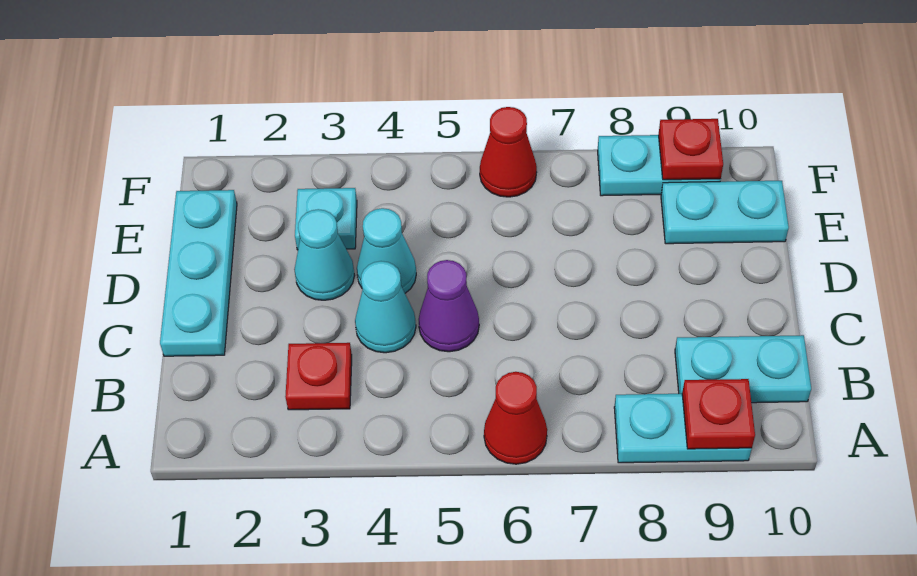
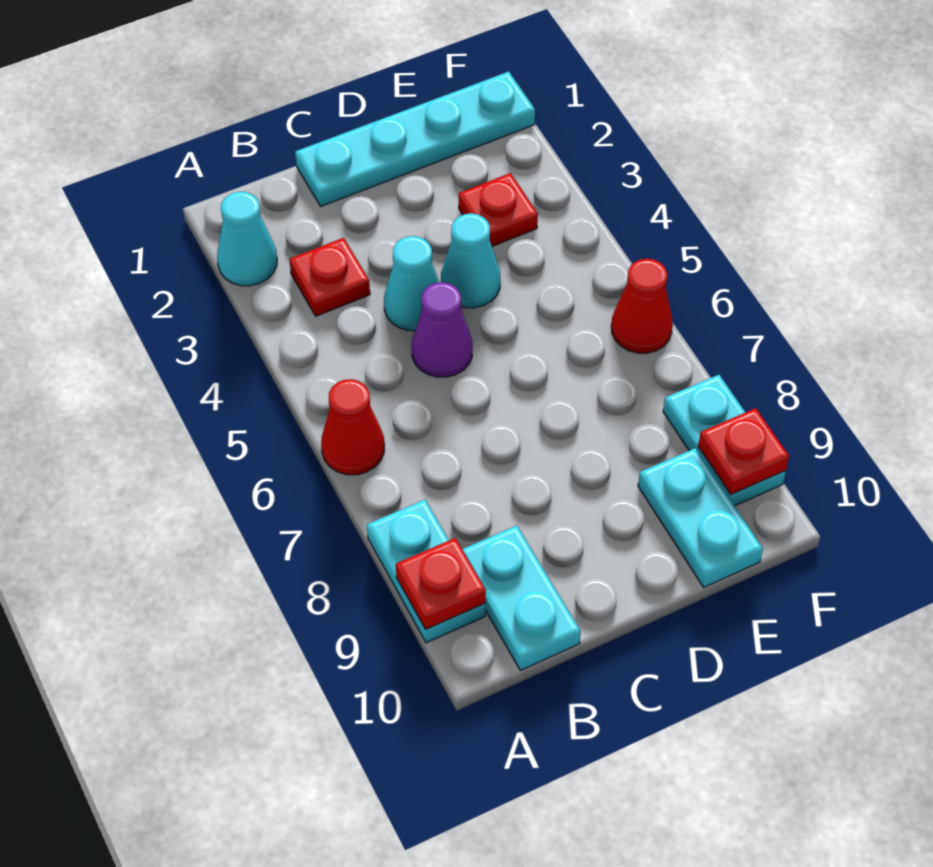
cyan 1x3 plate [160,190,237,356] -> cyan 1x4 plate [295,72,535,206]
cyan 1x1 cone [294,209,355,300] -> cyan 1x1 cone moved to [217,192,277,286]
cyan 1x1 plate [295,188,357,250] -> red 1x1 plate [459,173,538,246]

